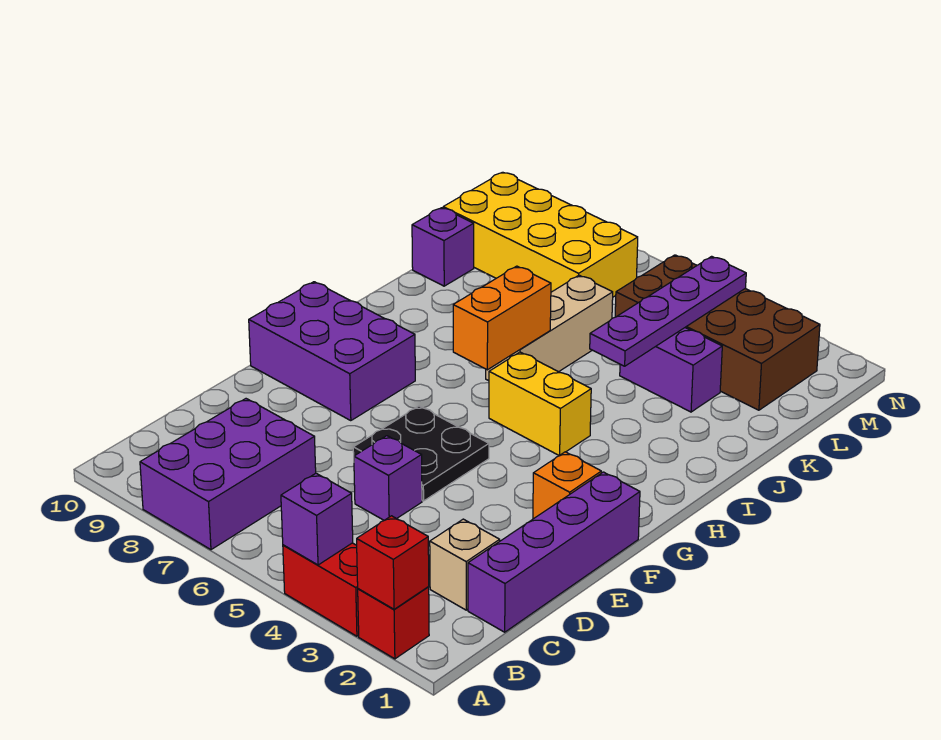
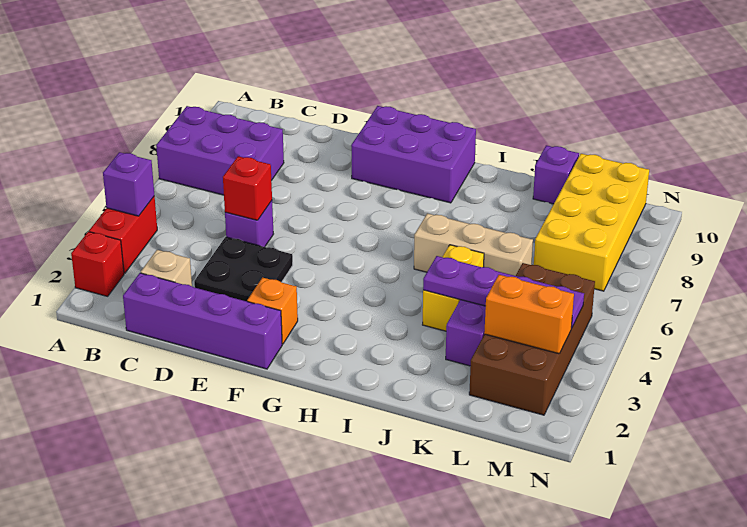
red 1x1 brick [357,516,429,609] -> red 1x1 brick moved to [223,156,272,220]
black 2x2 plate [353,406,489,501] -> black 2x2 plate moved to [194,237,293,301]
purple 2x3 brick [249,282,415,421] -> purple 2x3 brick turned to [351,106,476,203]
yellow 1x2 brick [489,352,591,456] -> yellow 1x2 brick moved to [423,245,484,331]
orange 1x2 brick [453,266,551,370] -> orange 1x2 brick moved to [484,275,574,354]

